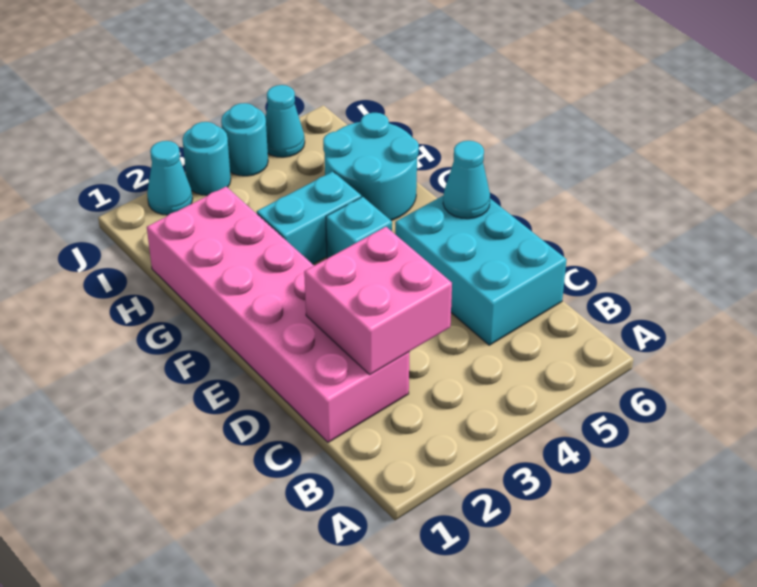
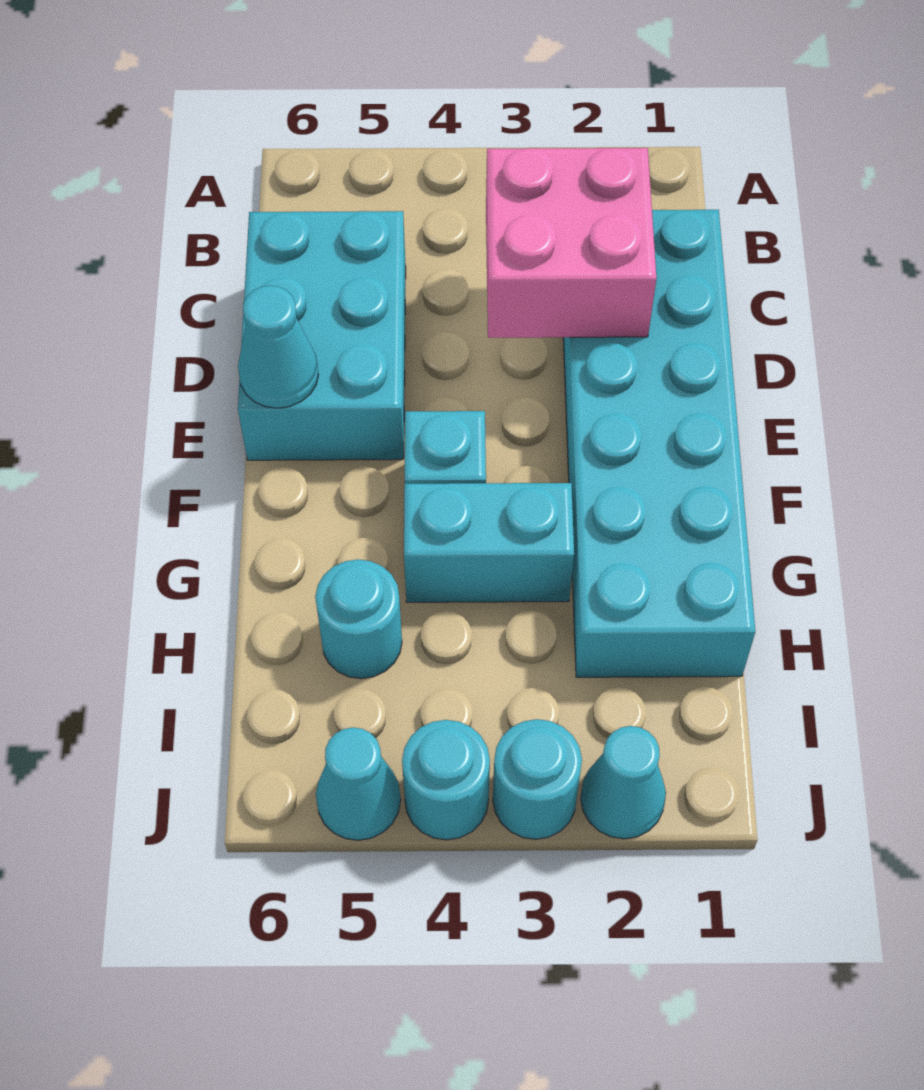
pink 2x6 brick [147,187,409,442] -> cyan 2x6 brick [563,210,755,677]
cyan 2x2 round brick [323,113,419,220] -> cyan 1x1 round brick [315,559,402,679]

